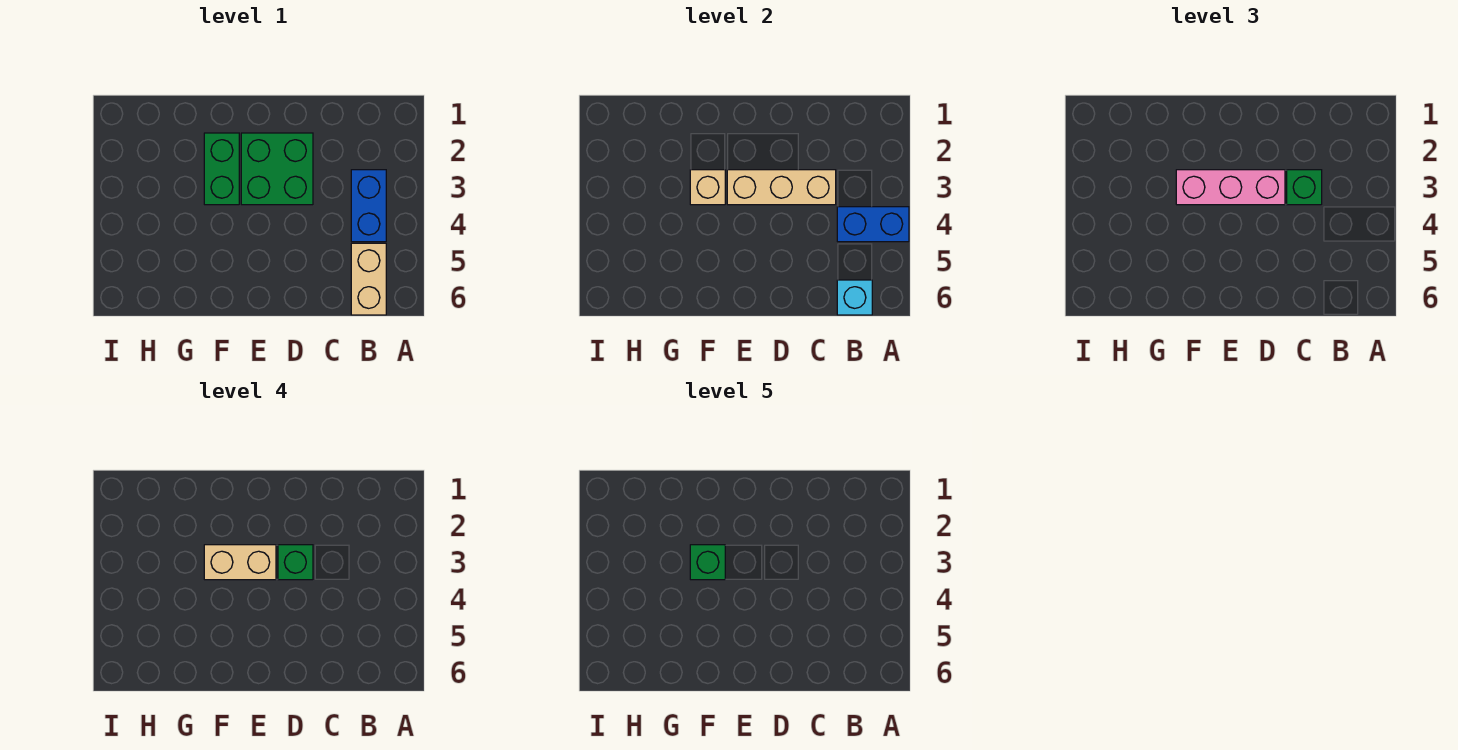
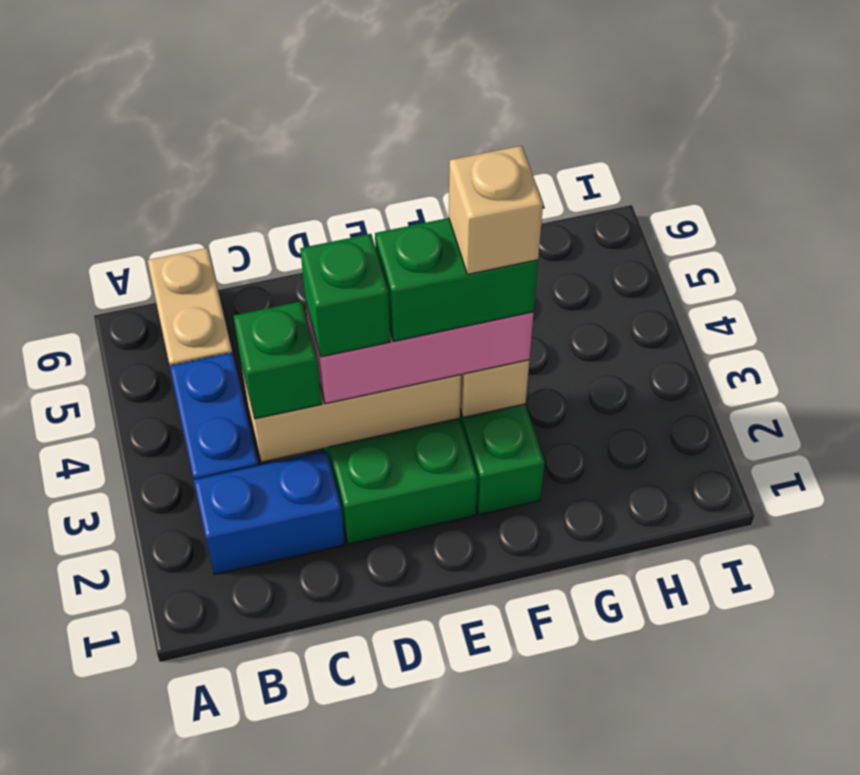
blue 1x2 brick [837,207,909,242] -> blue 1x2 brick moved to [194,451,345,574]
cyan 1x1 brick [837,280,872,315] -> none
tan 1x2 brick [204,545,276,580] -> green 1x2 brick [375,218,538,341]
green 1x1 brick [690,545,725,580] -> tan 1x1 brick [449,146,543,274]

